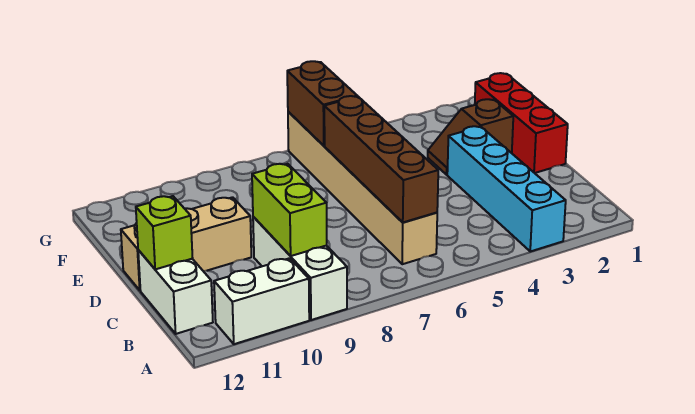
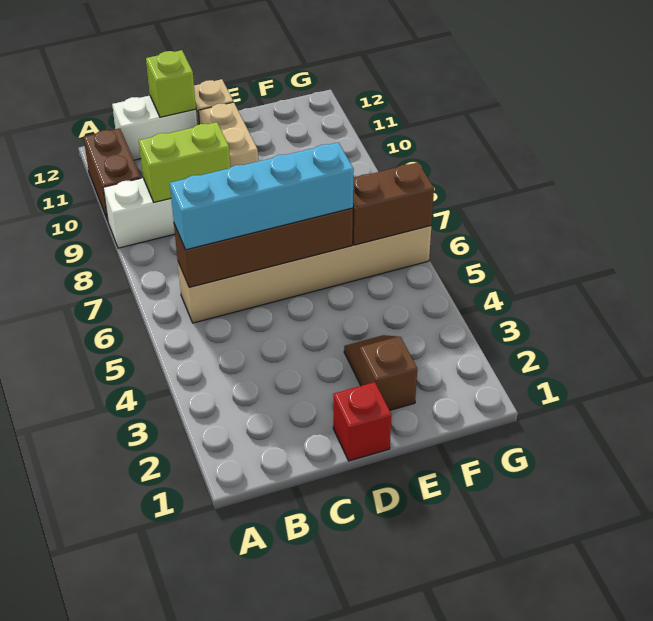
cyan 1x4 brick [447,126,566,251] -> cyan 1x4 brick moved to [170,142,354,250]
white 1x2 brick [214,258,309,344] -> brown 1x2 brick [84,128,141,221]
red 1x3 brick [475,73,568,173] -> red 1x1 brick [333,382,391,461]

